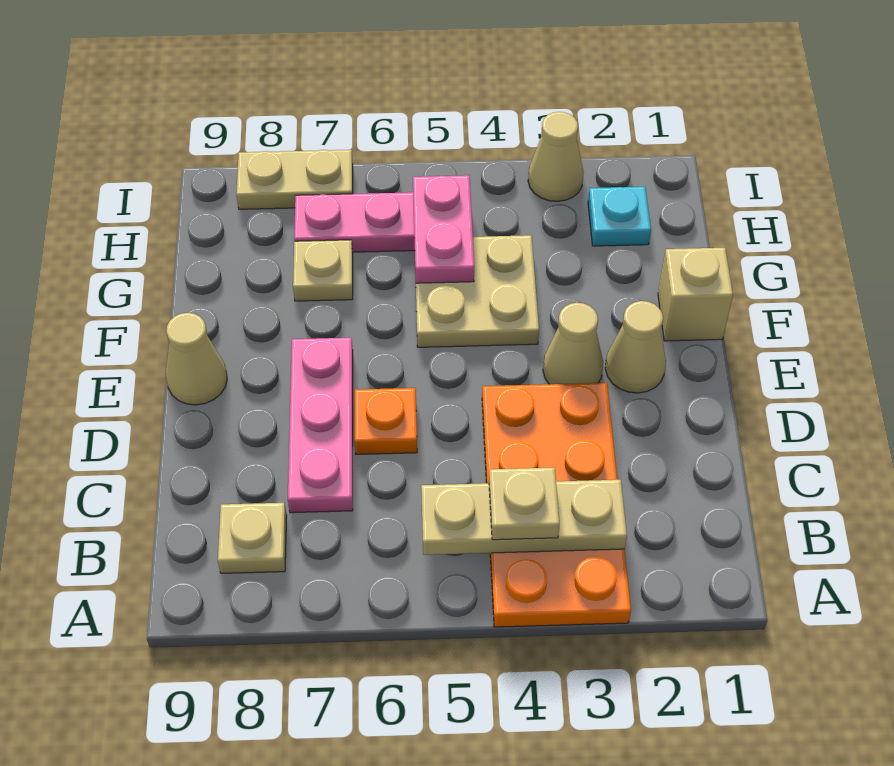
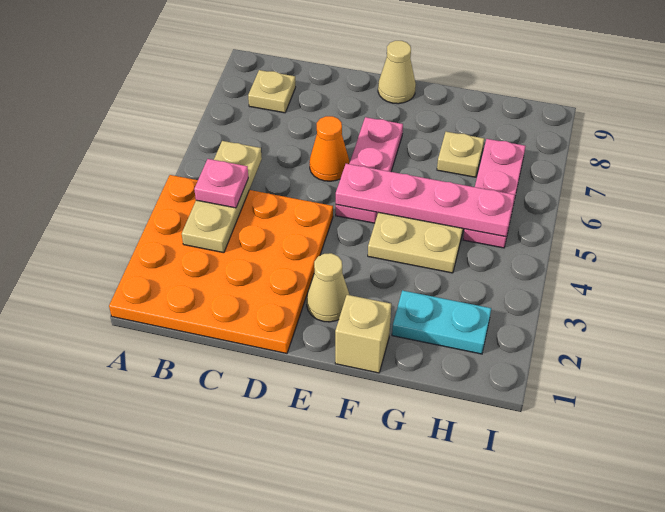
orange 2x4 plate [482,383,631,627] -> orange 4x4 plate [109,175,333,354]
tan 1x1 plate [489,467,559,540] -> pink 1x1 plate [194,159,248,208]
pink 1x3 plate [288,338,353,513] -> pink 1x3 plate turned to [336,117,403,223]
orange 1x1 plate [355,388,417,454] -> orange 1x1 cone [310,116,349,181]
tan 1x1 cone [543,303,603,384] -> none
pink 1x2 plate [413,175,474,283] -> pink 1x4 plate [336,164,515,237]
cyan 1x1 plate [588,187,651,246] -> cyan 1x2 plate [392,290,491,354]
tan 1x1 cone [528,112,584,201] -> none
tan 1x2 plate [236,150,353,209] -> none

